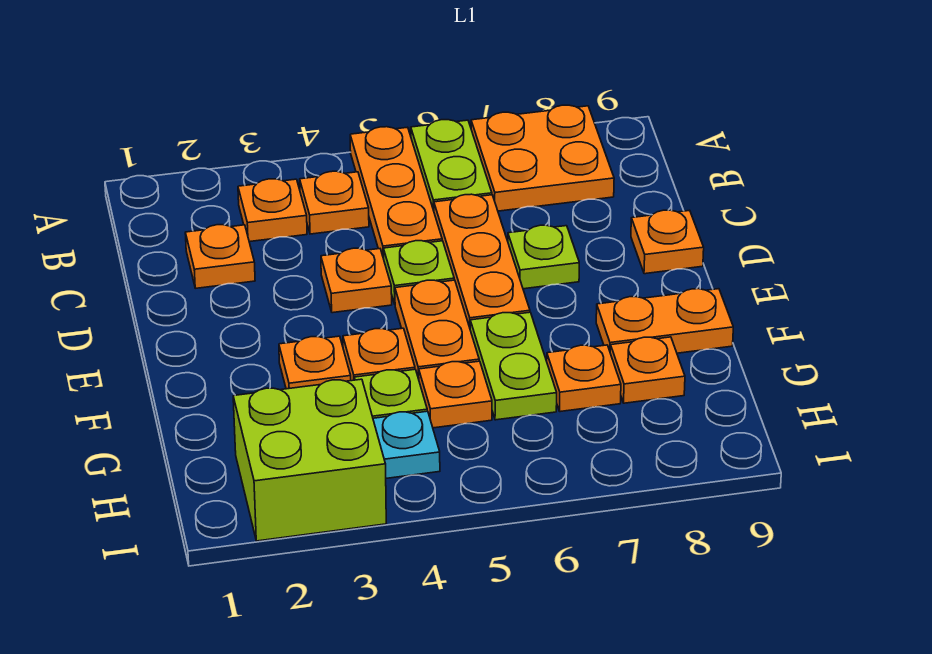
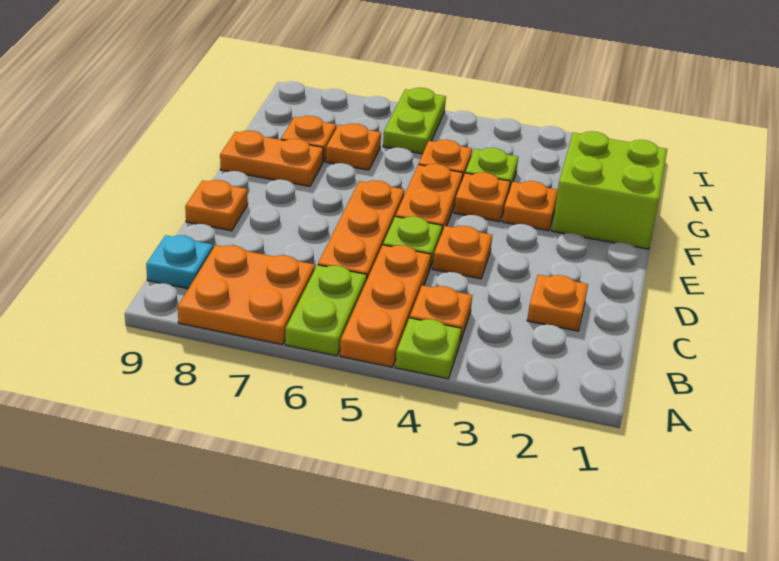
orange 1x1 plate [238,179,307,242] -> none
lime 1x1 plate [508,225,579,289] -> lime 1x1 plate moved to [395,318,461,379]
lime 1x2 plate [470,312,557,420] -> lime 1x2 plate moved to [383,88,446,154]
lime 2x2 brick [233,379,386,541] -> lime 2x2 brick moved to [552,131,667,249]
cyan 1x1 plate [373,411,440,478] -> cyan 1x1 plate moved to [146,235,213,289]

